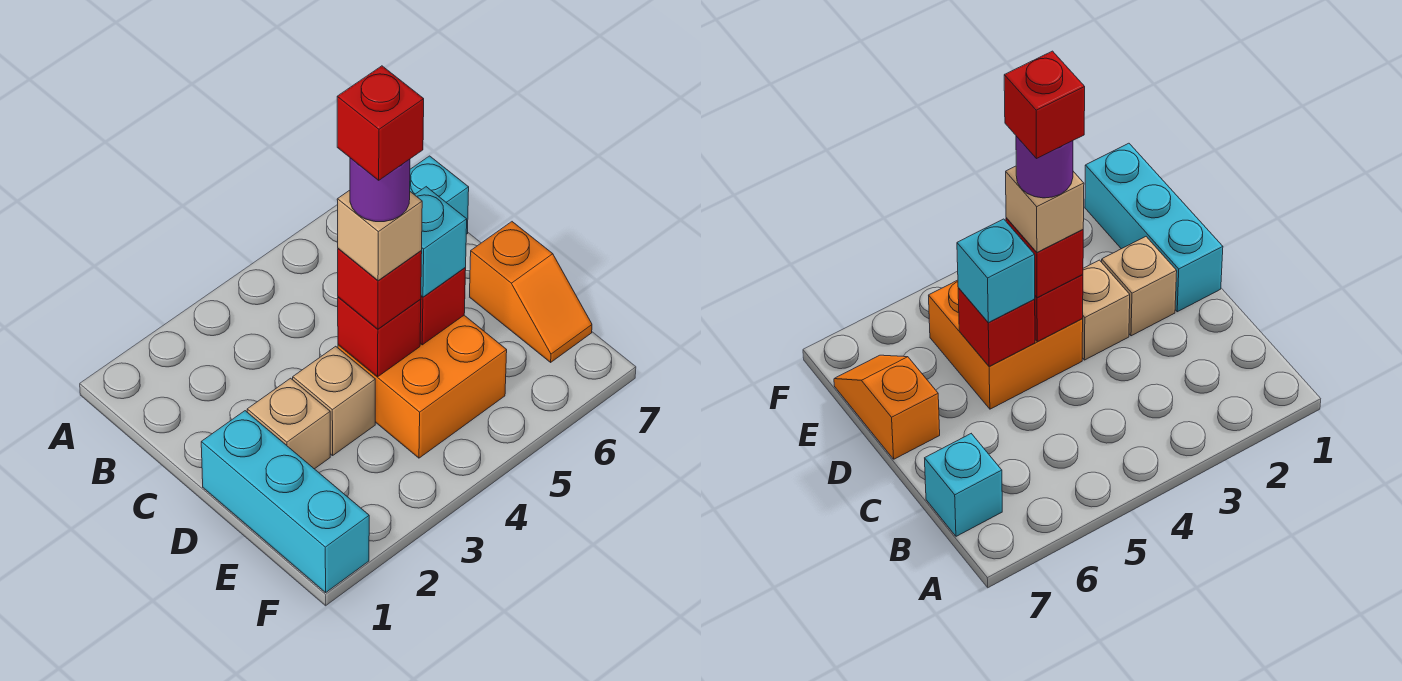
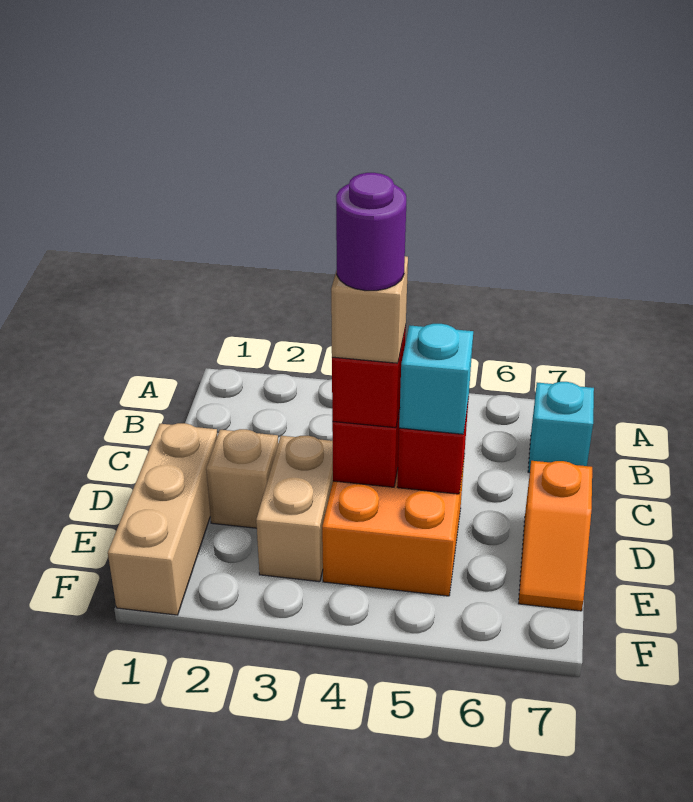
cyan 1x3 brick [201,411,369,593] -> tan 1x3 brick [108,423,217,615]
tan 1x1 brick [293,346,375,455] -> tan 1x2 brick [256,436,333,582]
red 1x1 brick [337,66,424,180] -> none

